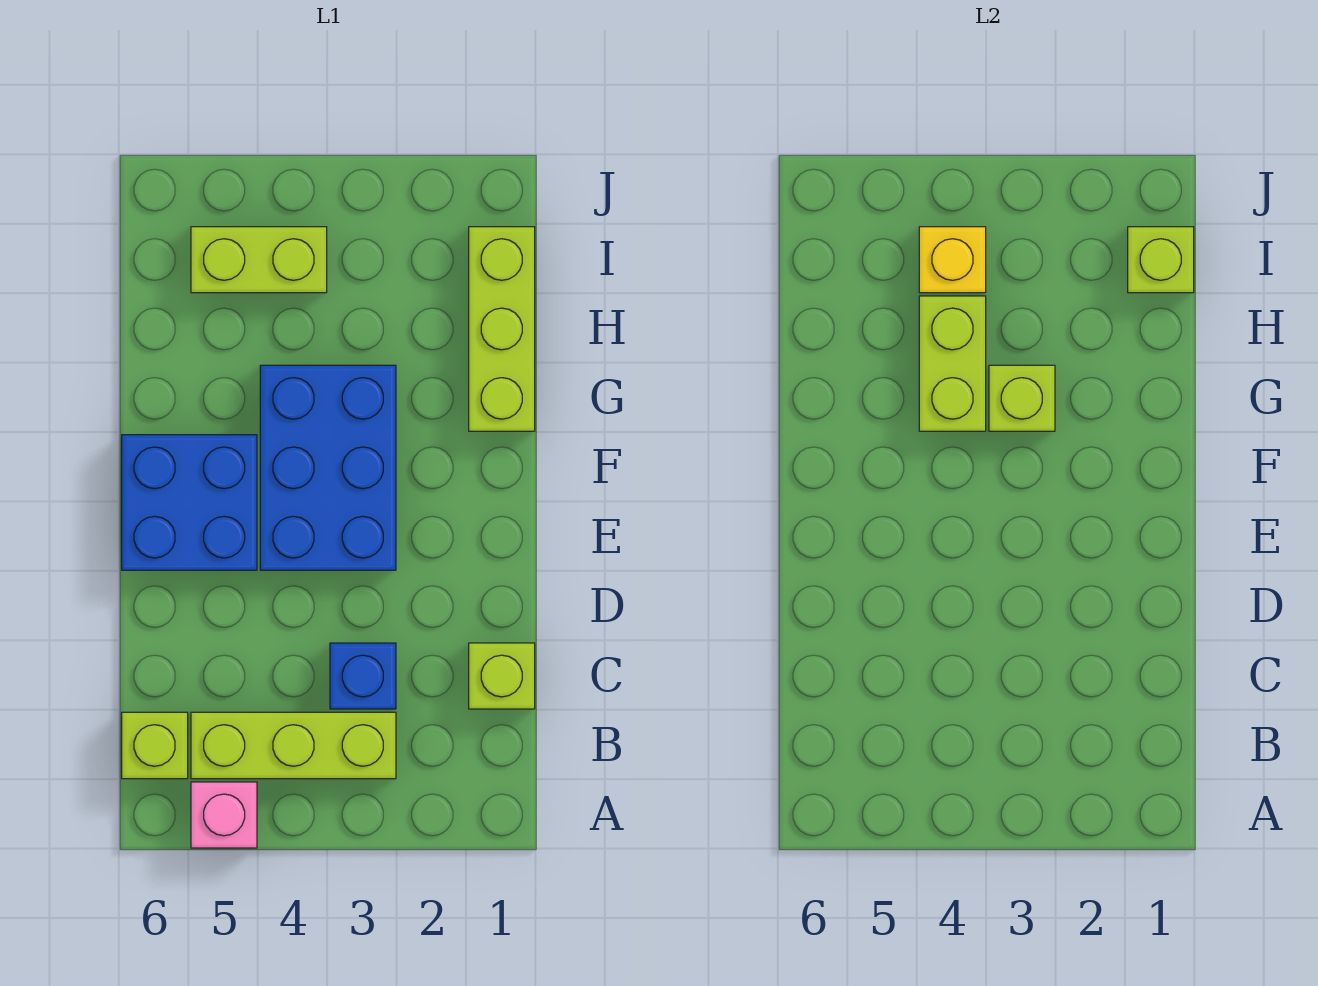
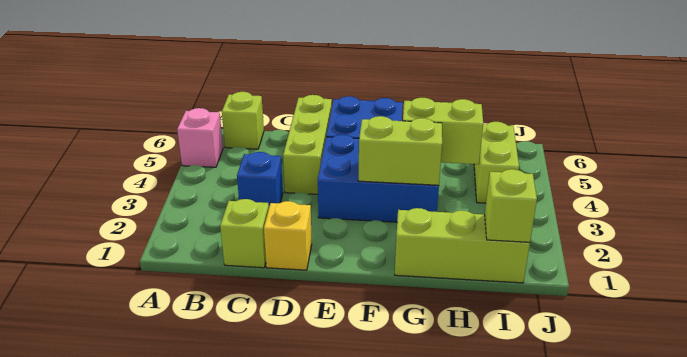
lime 1x3 brick [191,712,396,779] -> lime 1x3 brick moved to [283,95,332,194]
lime 1x1 brick [989,365,1055,431] -> lime 1x2 brick [358,116,442,185]
yellow 1x1 brick [919,227,986,293] -> yellow 1x1 brick moved to [264,201,312,270]

